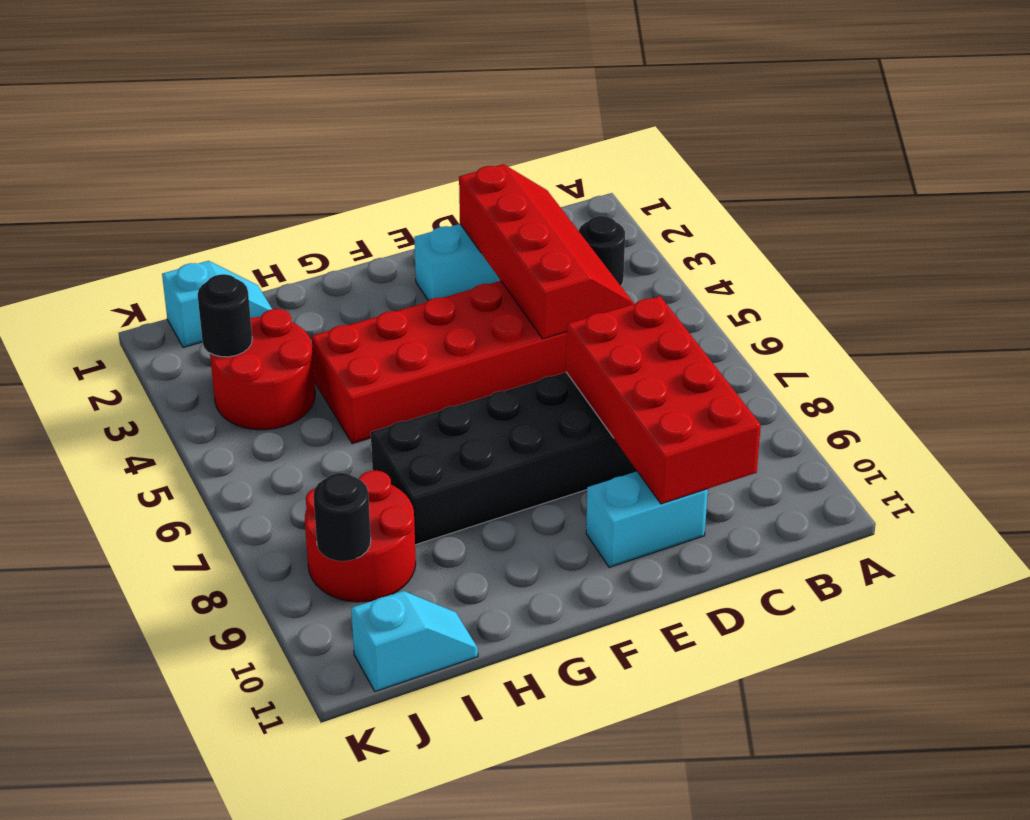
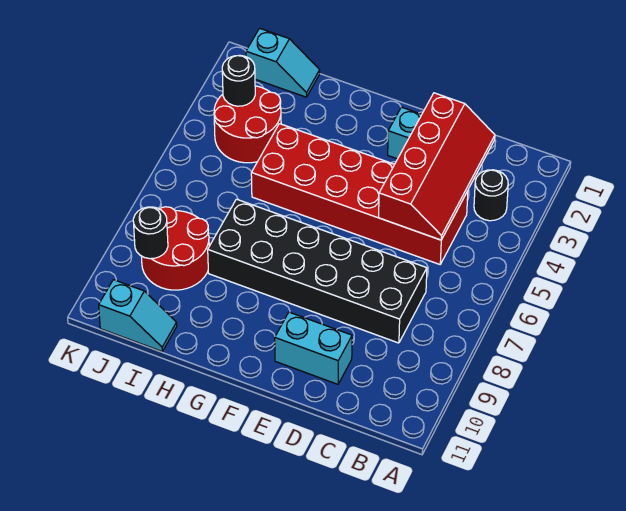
red 2x4 brick [566,296,761,504] -> none

